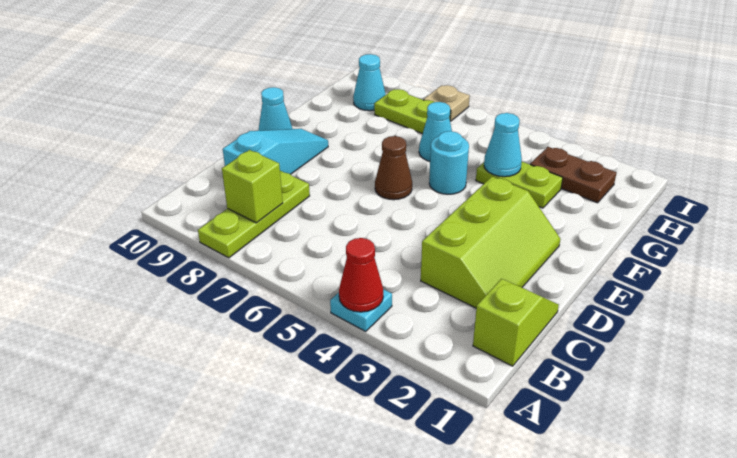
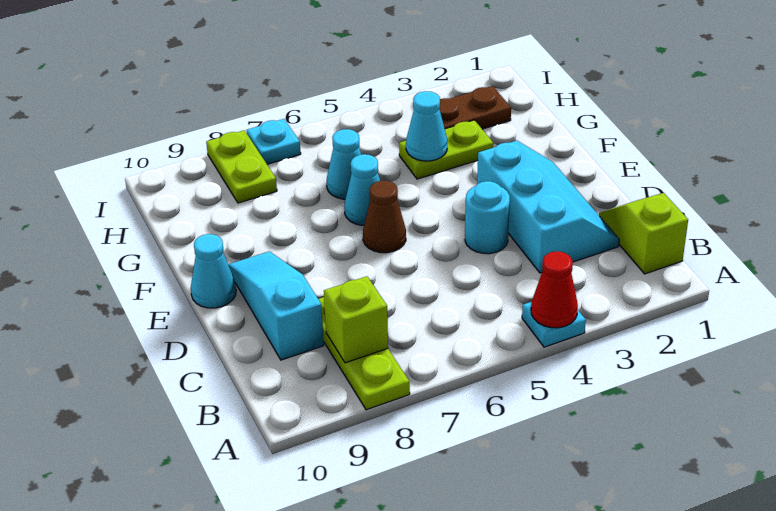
lime 2x3 slope [421,177,560,308] -> cyan 2x3 slope [477,141,619,273]
cyan 1x1 round brick [429,131,469,194] -> cyan 1x1 round brick moved to [465,181,510,254]
lime 1x2 plate [374,89,451,134] -> lime 1x2 plate turned to [206,130,277,203]
cyan 1x1 cone [353,54,386,111] -> cyan 1x1 cone moved to [344,154,380,225]
tan 1x1 plate [423,85,470,121] -> cyan 1x1 plate [247,119,301,164]

